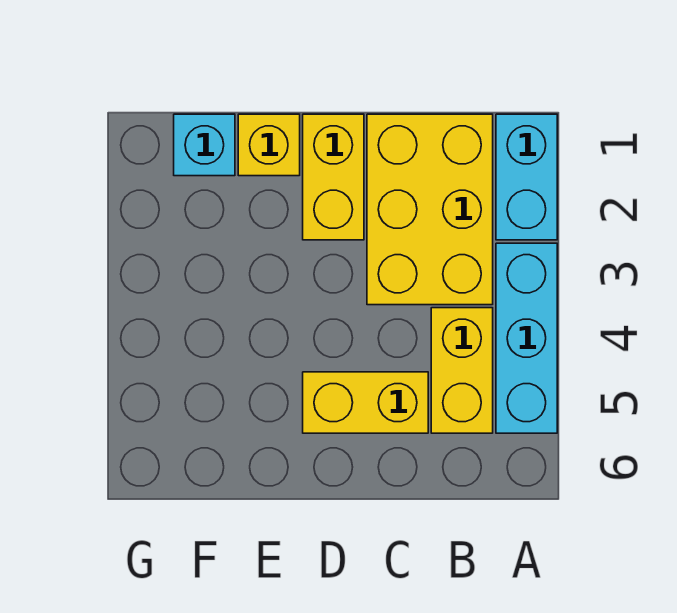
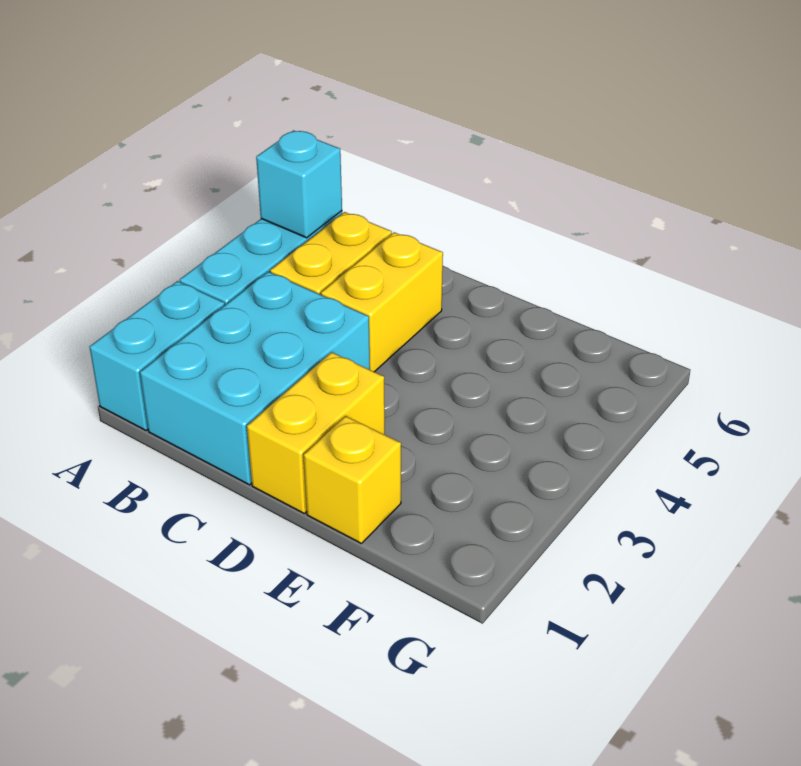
yellow 2x3 brick [367,114,493,305] -> cyan 2x3 brick [140,272,370,485]
yellow 1x2 brick [303,372,428,433] -> yellow 1x2 brick turned to [321,232,443,372]
cyan 1x1 brick [174,114,235,176] -> cyan 1x1 brick moved to [256,131,342,238]

